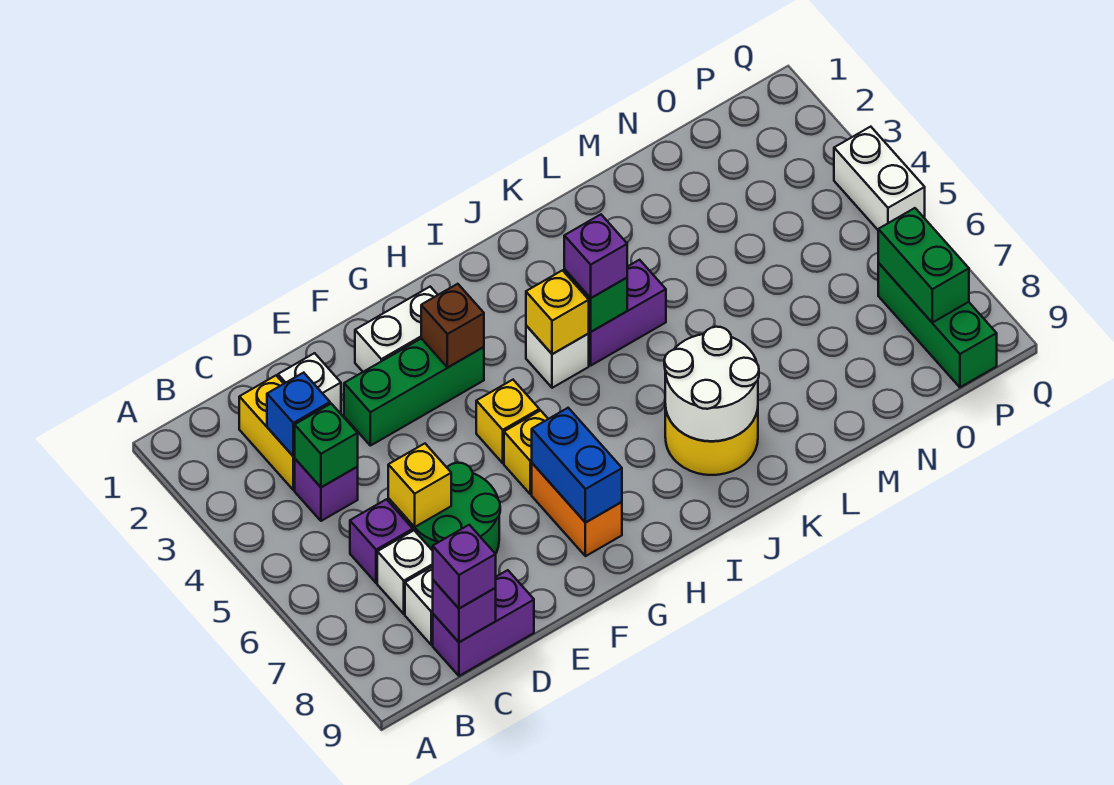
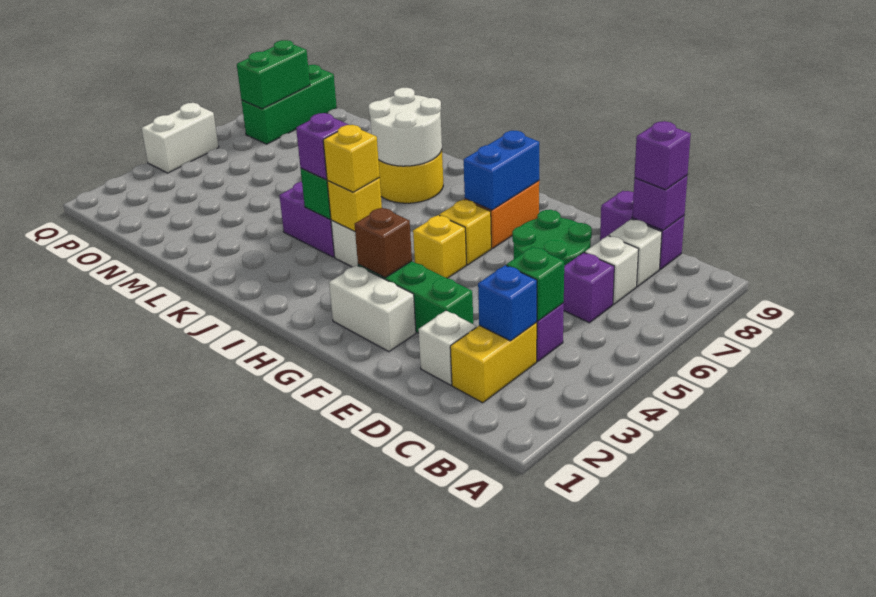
yellow 1x1 brick [388,444,451,527] -> yellow 1x1 brick moved to [323,125,380,192]

